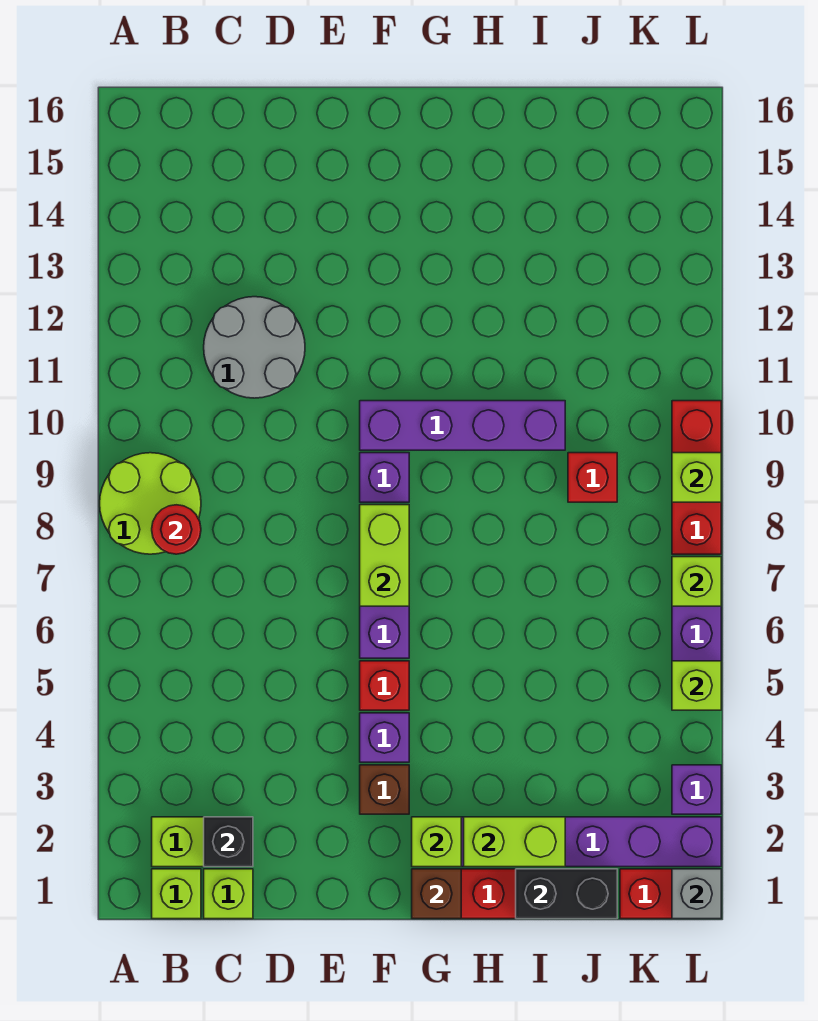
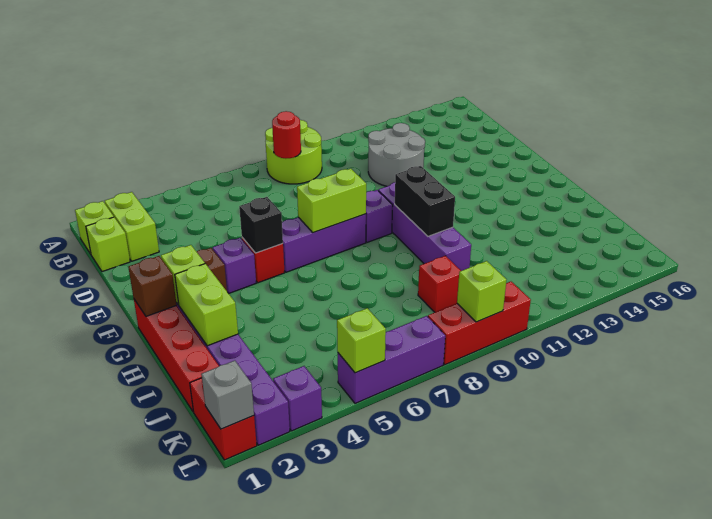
black 1x1 brick [204,817,253,867] -> black 1x1 brick moved to [239,197,283,253]
black 1x2 brick [516,869,617,919] -> black 1x2 brick moved to [395,166,455,236]
lime 1x1 brick [672,557,721,606] -> none

